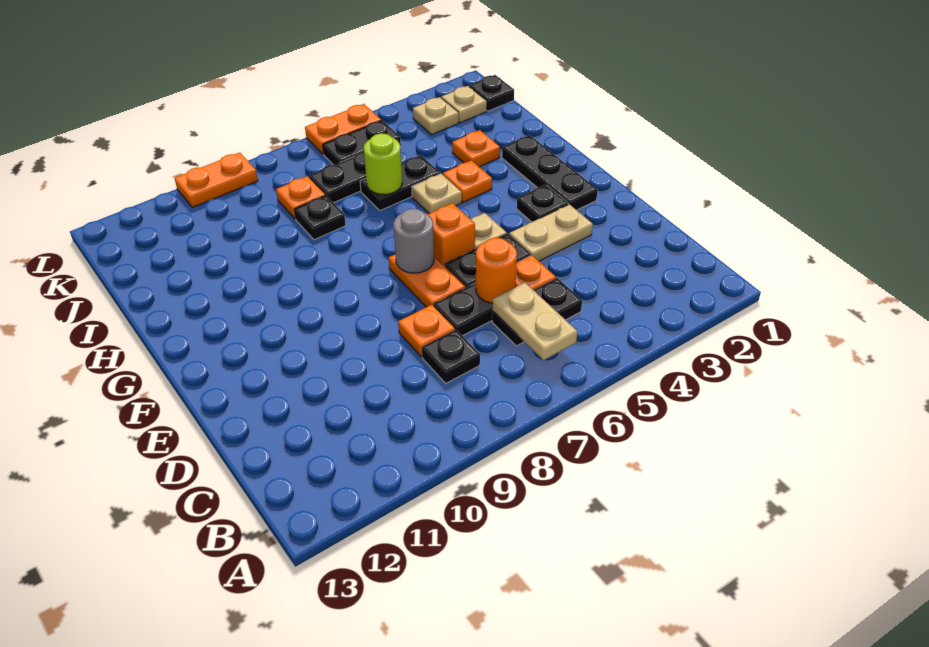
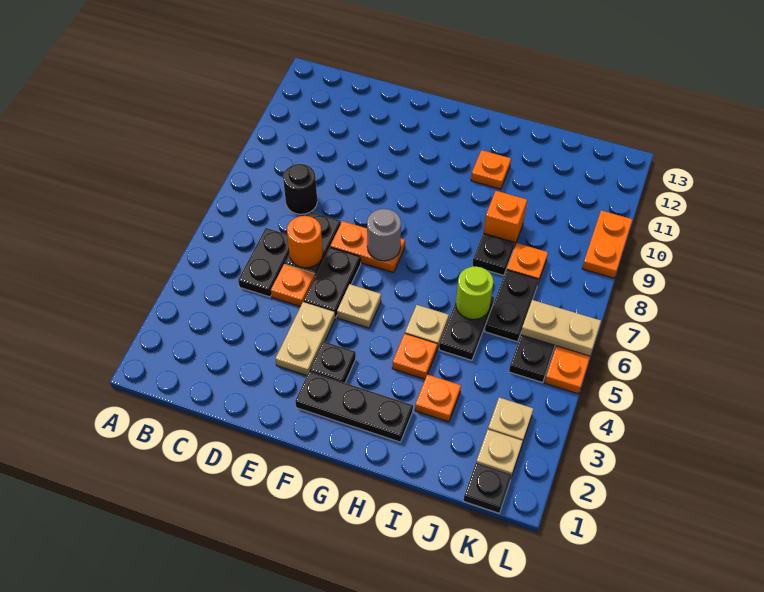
tan 1x2 plate [492,283,577,360] -> tan 1x2 plate moved to [521,300,601,356]
black 1x1 plate [422,330,480,383] -> black 1x1 round brick [283,164,317,214]
orange 1x1 plate [398,305,455,357] -> orange 1x1 plate moved to [471,150,511,189]
orange 1x1 brick [428,203,475,266] -> orange 1x1 brick moved to [484,191,527,247]

